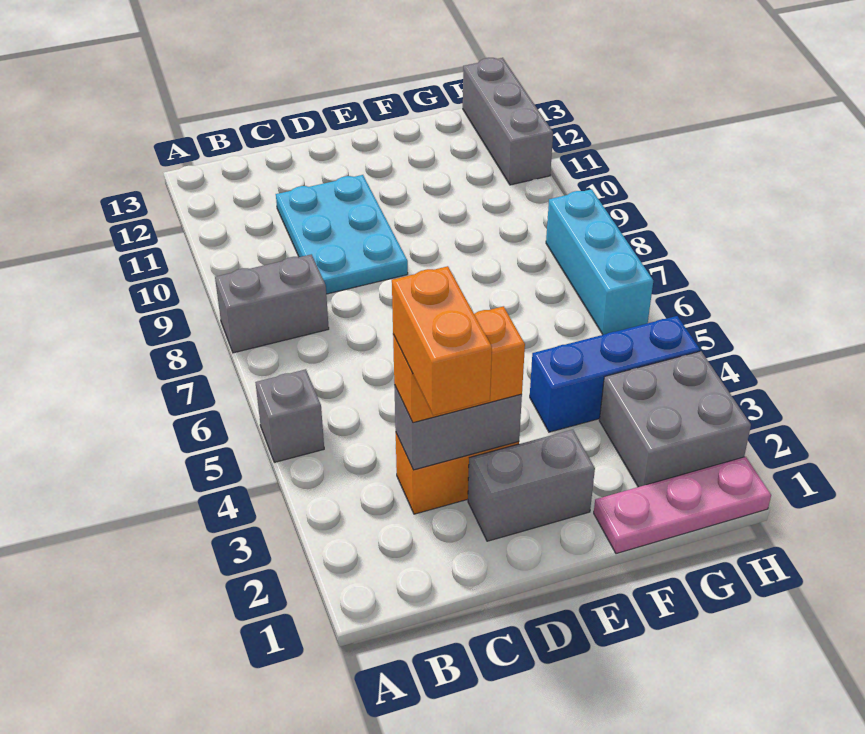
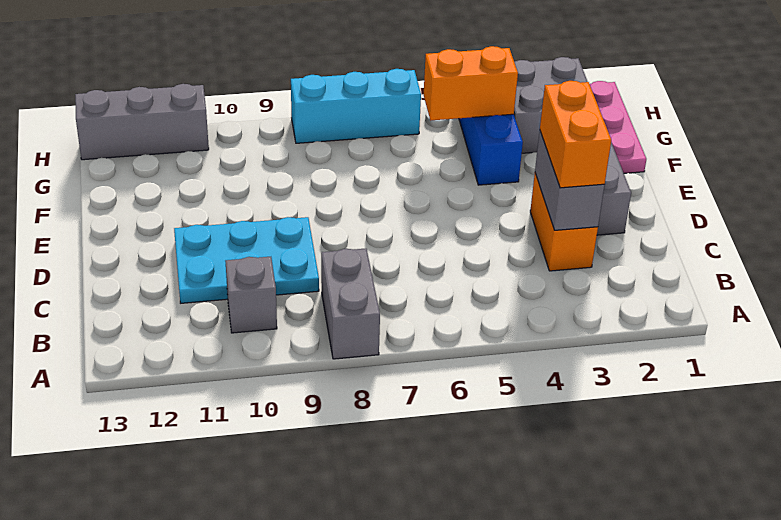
grey 1x1 brick [255,369,324,462] -> grey 1x1 brick moved to [226,257,277,333]
orange 1x2 brick [392,266,492,415] -> orange 1x2 brick moved to [424,46,518,120]

